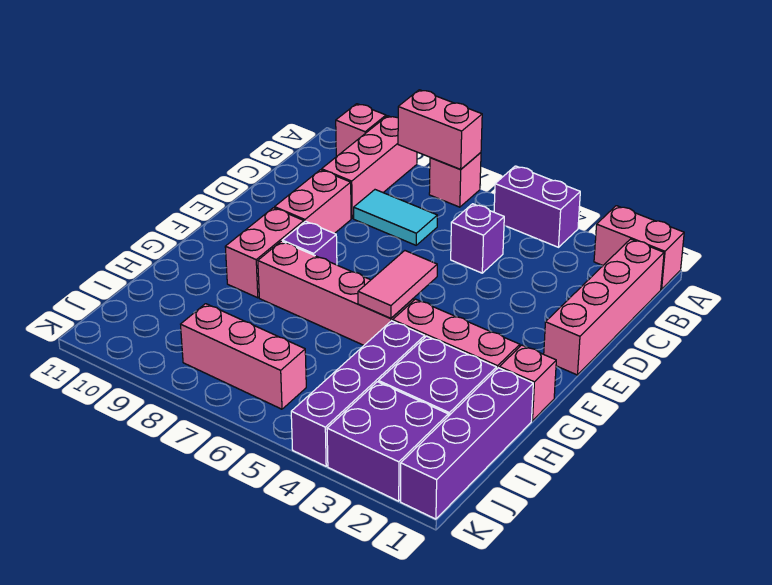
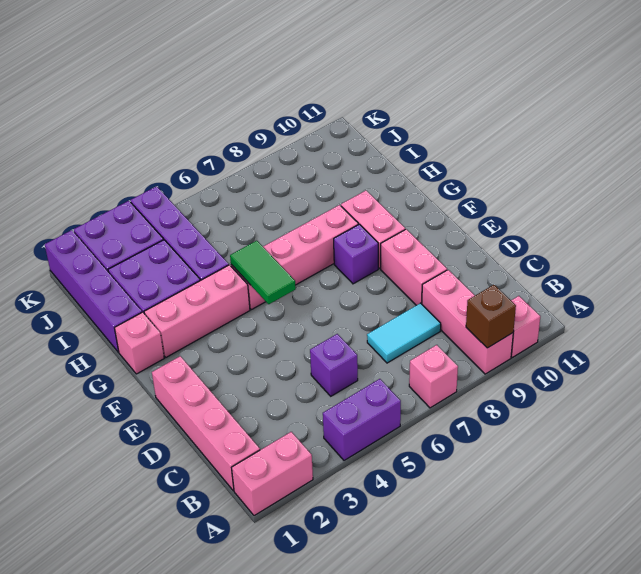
pink 1x2 brick [398,90,482,169] -> none
none -> brown 1x1 brick [466,285,516,348]
pink 1x2 tile [358,251,437,318] -> green 1x2 tile [230,241,296,304]
pink 1x3 brick [181,304,306,409] -> none

